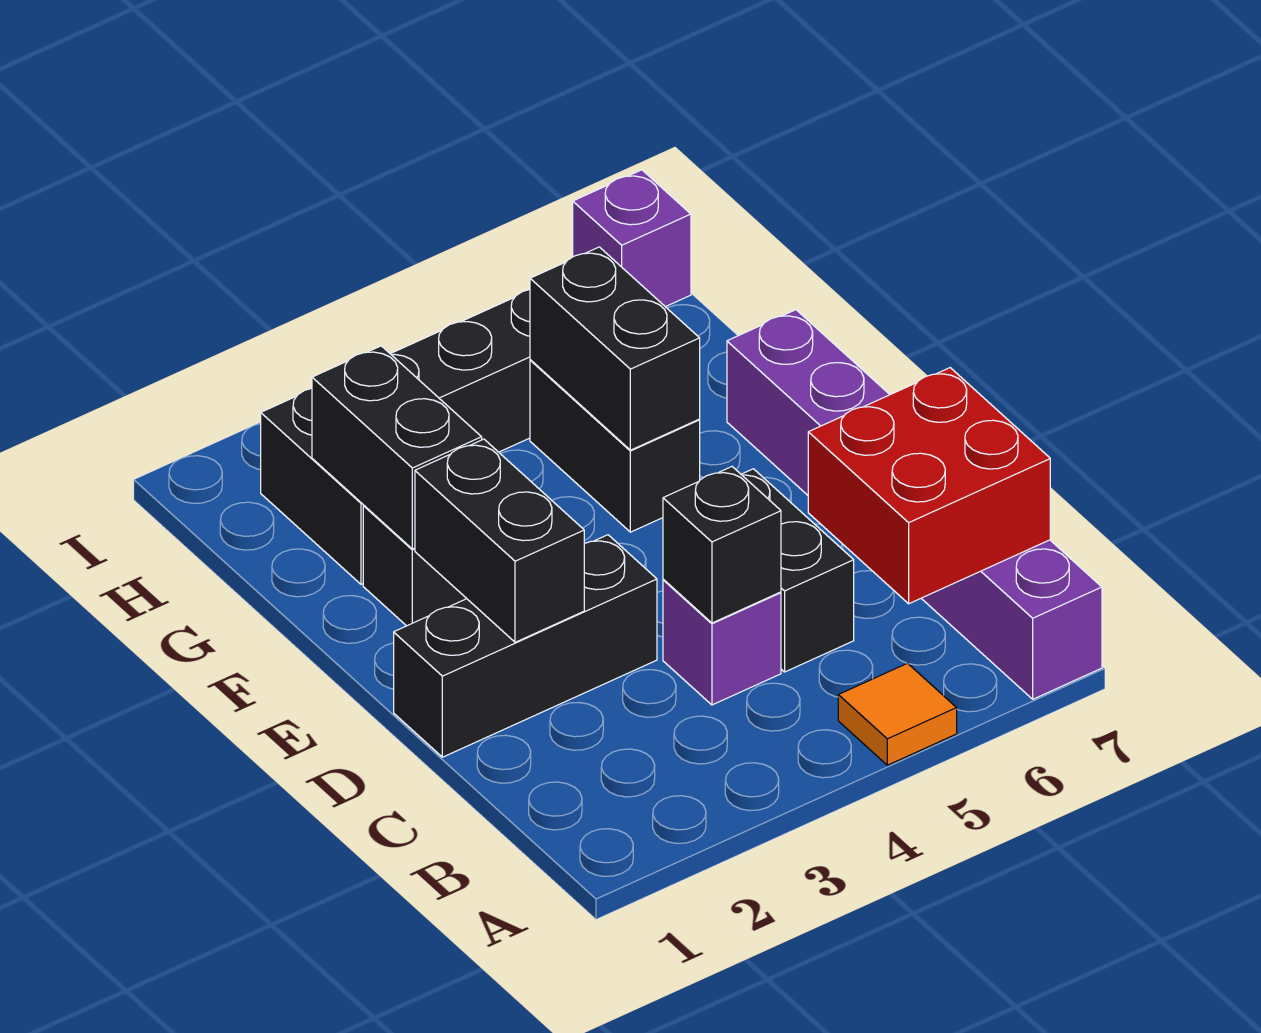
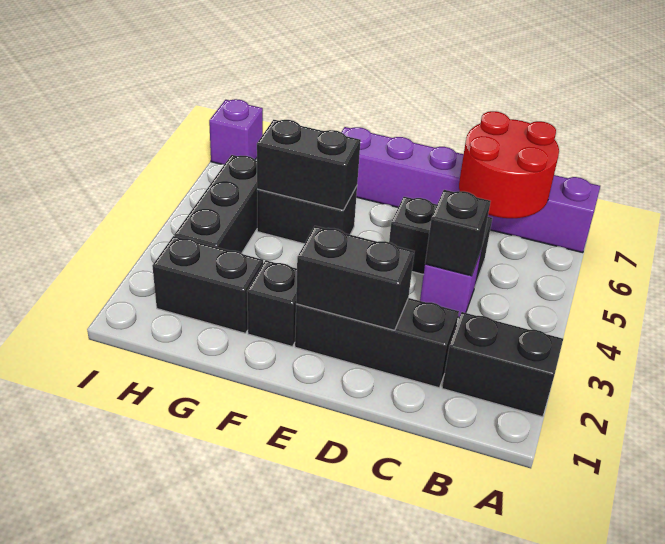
orange 1x1 tile [838,663,957,765] -> none
red 2x2 brick [808,368,1050,604] -> red 2x2 round brick [459,111,559,218]
black 1x3 brick [394,535,657,757] -> black 1x3 brick turned to [295,298,459,388]
black 1x2 brick [312,346,482,549] -> black 1x2 brick moved to [442,312,563,417]

